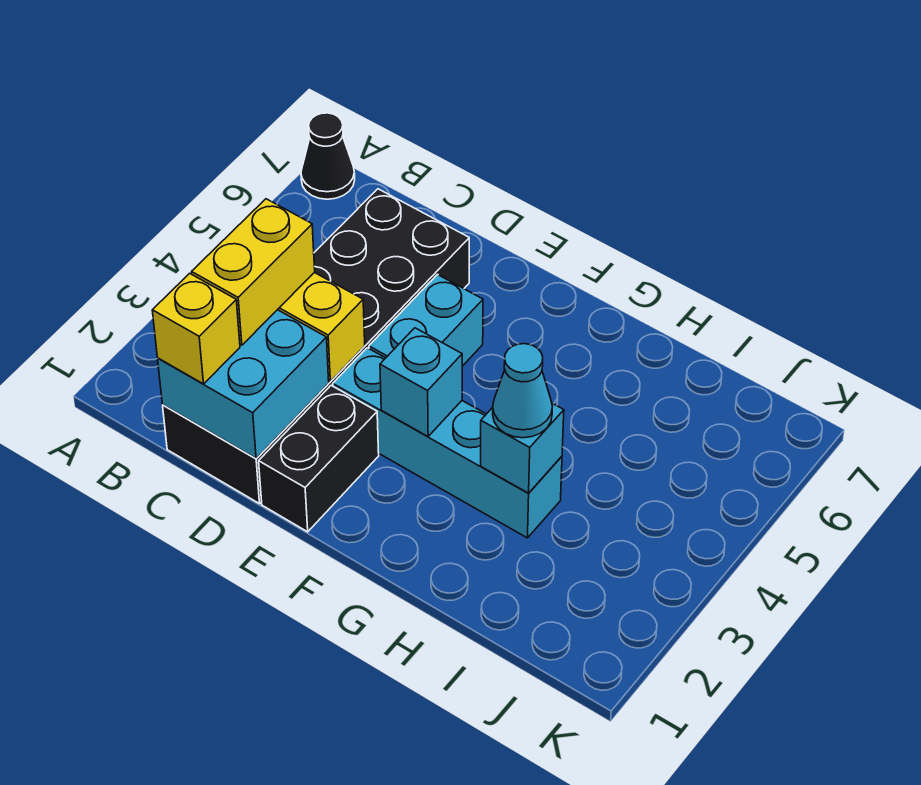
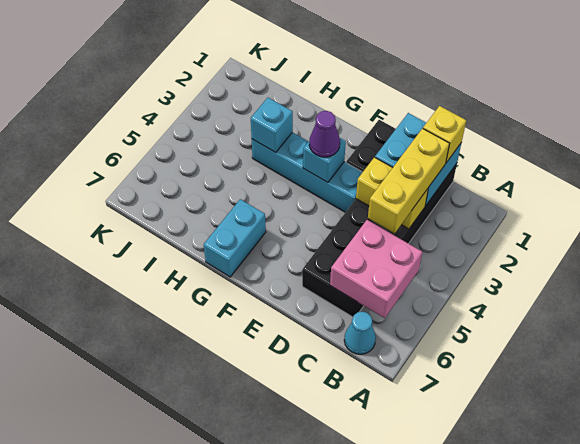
black 1x1 cone [301,113,355,199] -> none
none -> pink 2x2 brick [330,220,422,318]
yellow 1x2 brick [192,199,315,345] -> yellow 1x3 brick [368,129,449,233]
cyan 1x2 brick [369,275,483,366] -> cyan 1x2 brick moved to [204,199,266,277]
none -> purple 1x1 cone [309,111,340,157]
cyan 1x1 cone [493,344,552,438] -> cyan 1x1 cone moved to [344,312,376,354]

